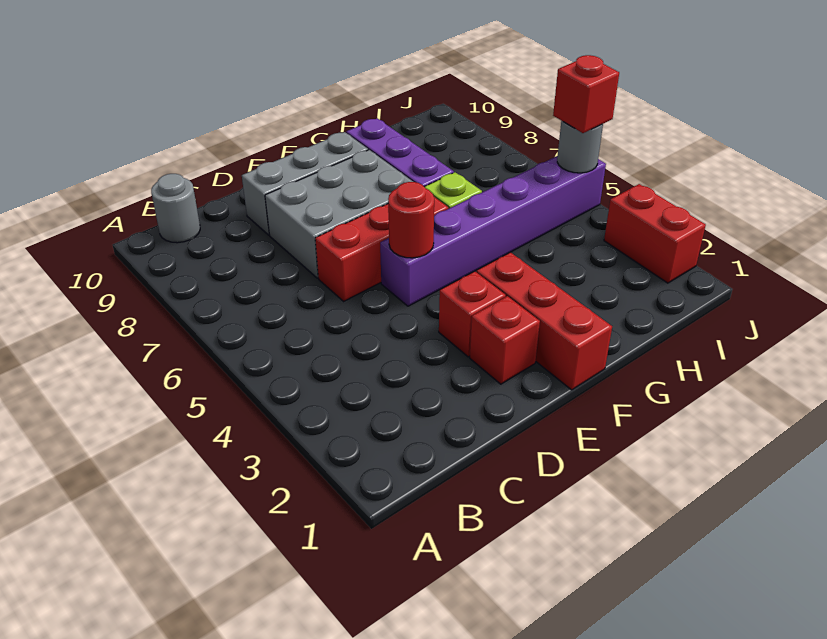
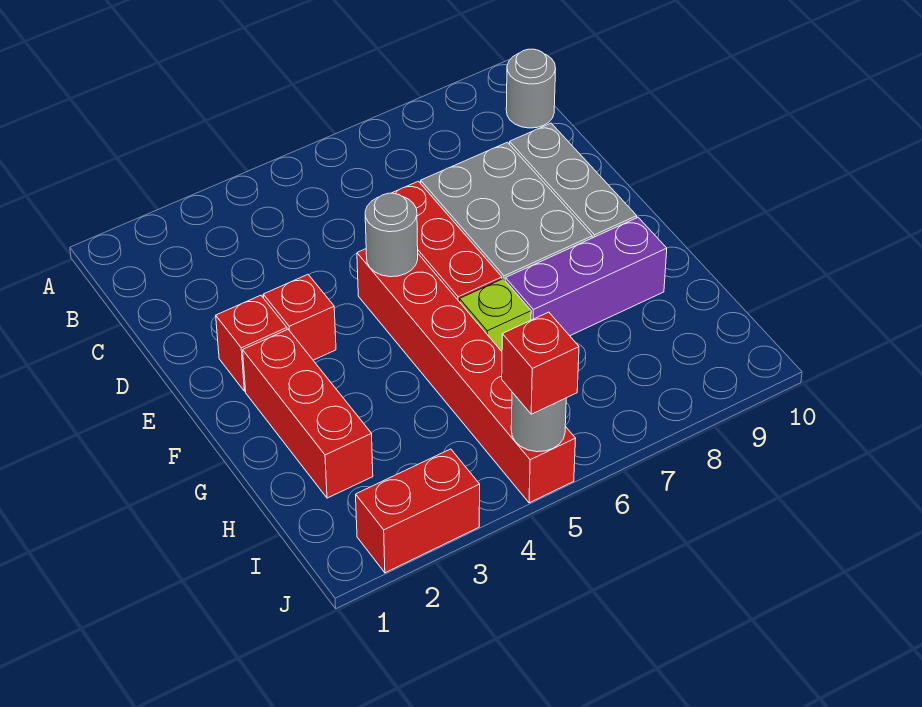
purple 1x6 brick [380,156,606,306] -> red 1x6 brick [357,249,576,503]
red 1x1 round brick [388,182,434,258] -> grey 1x1 round brick [365,193,418,277]
red 1x3 brick [477,252,612,390] -> red 1x3 brick turned to [243,329,373,498]

